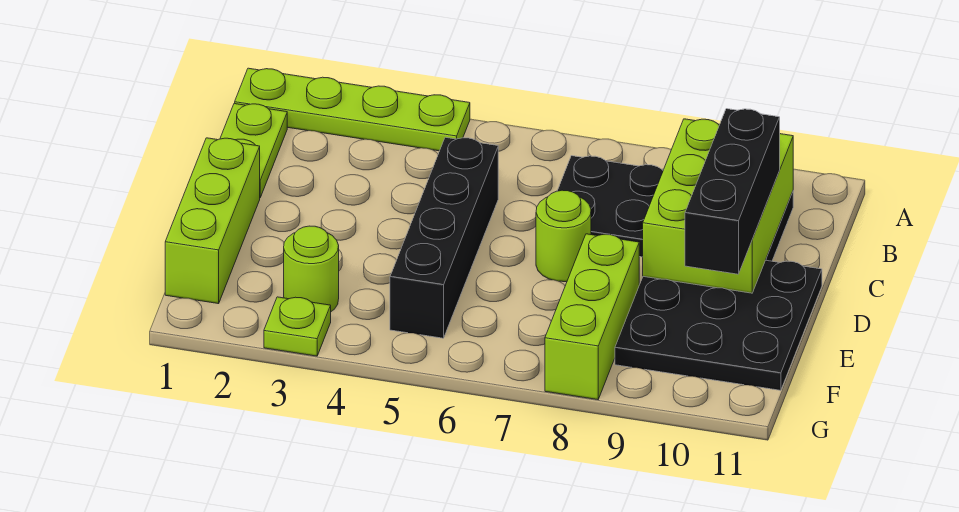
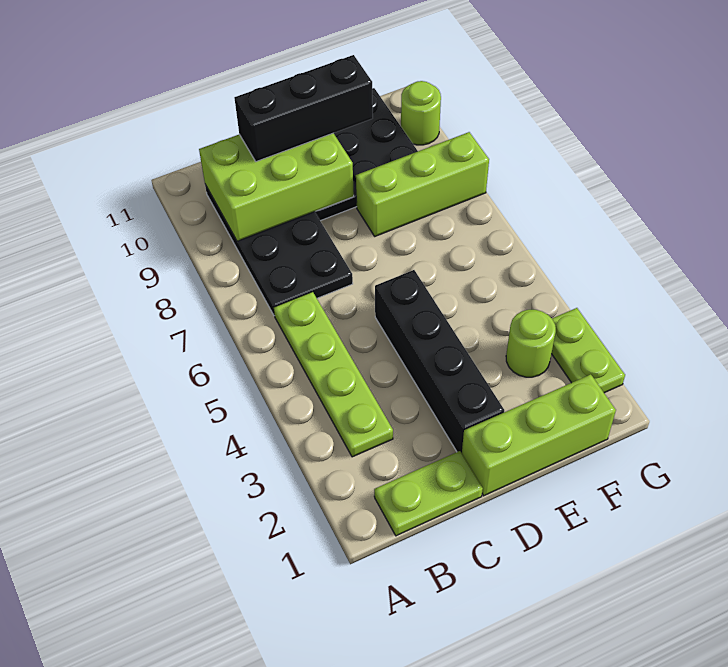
lime 1x4 plate [235,68,470,151] -> lime 1x4 plate moved to [274,292,393,457]
black 1x4 brick [390,137,498,338] -> black 1x4 brick turned to [375,270,504,453]
lime 1x1 round brick [536,190,591,282] -> lime 1x1 round brick moved to [401,81,441,145]
lime 1x1 plate [264,297,331,356] -> lime 1x2 plate [551,308,625,393]

